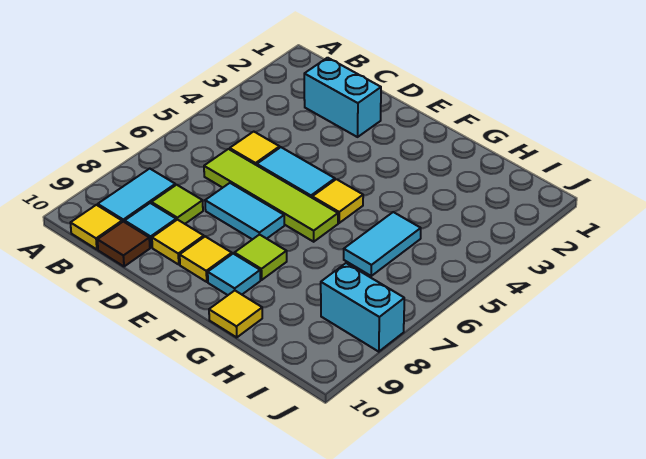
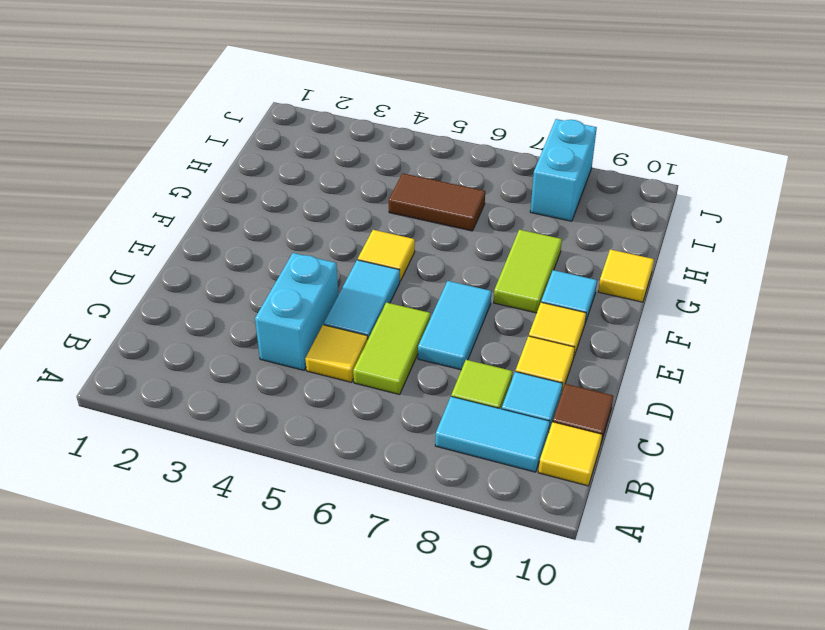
cyan 1x2 brick [304,58,381,137] -> cyan 1x2 brick moved to [255,253,338,370]
lime 1x4 tile [204,149,338,242] -> lime 1x2 tile [353,302,430,395]
lime 1x1 tile [234,234,287,280] -> lime 1x2 tile [494,230,562,313]
cyan 1x2 tile [344,212,421,276] -> brown 1x2 tile [389,173,485,231]

